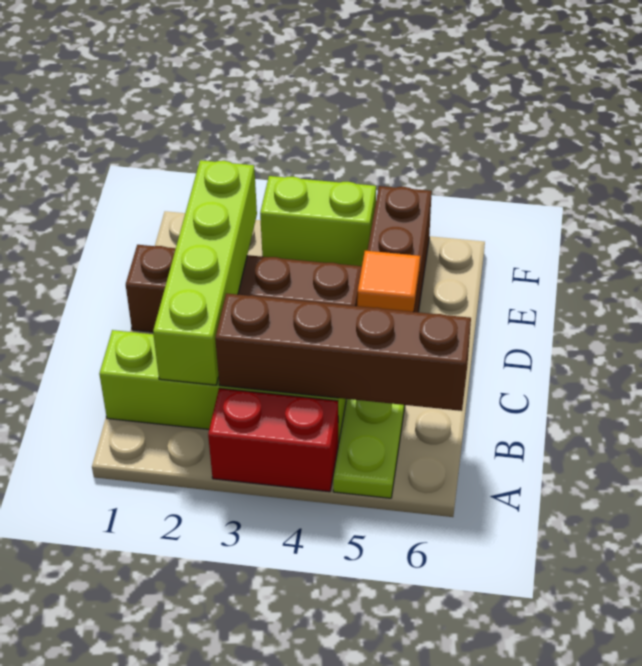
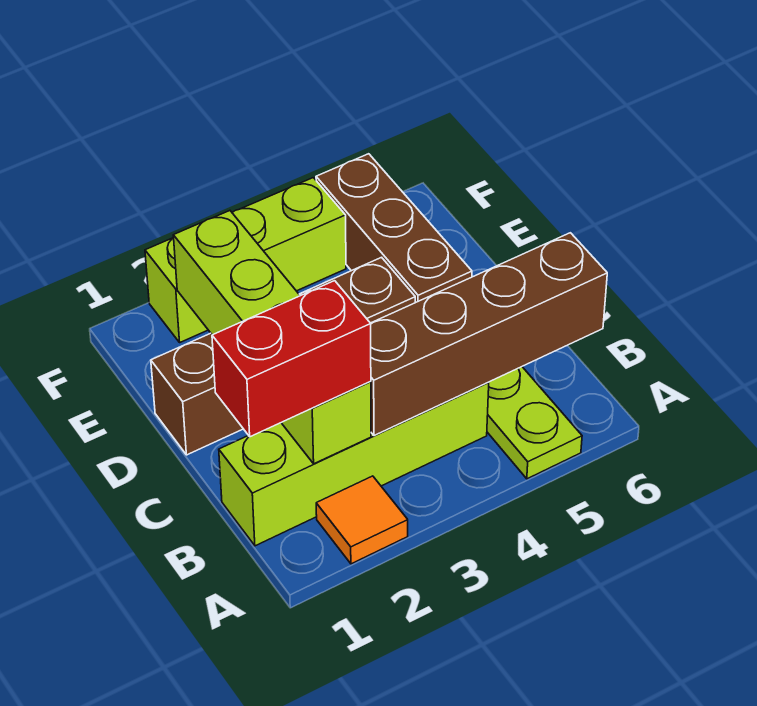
red 1x2 brick [208,388,338,492] -> red 1x2 brick moved to [212,281,371,437]
orange 1x1 tile [357,251,420,312] -> orange 1x1 tile moved to [316,476,408,564]
lime 1x2 brick [260,176,376,266] -> lime 1x3 brick [145,178,346,342]

